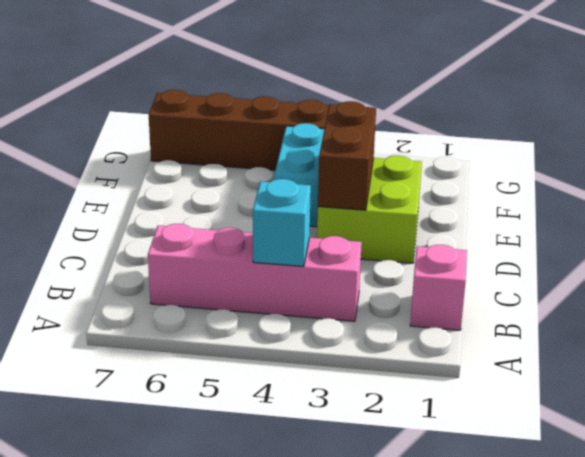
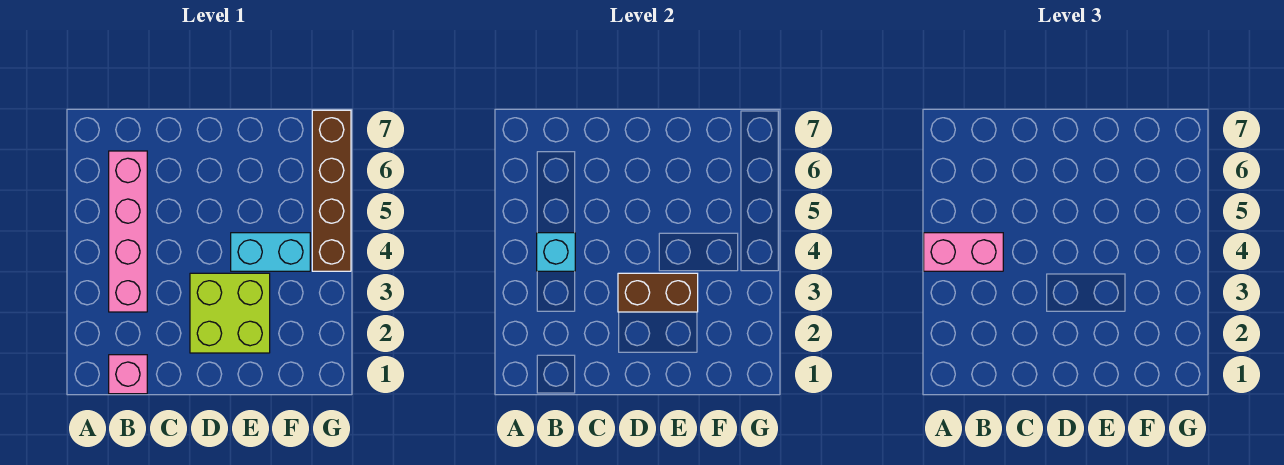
none -> pink 1x2 brick [924,233,1003,271]

